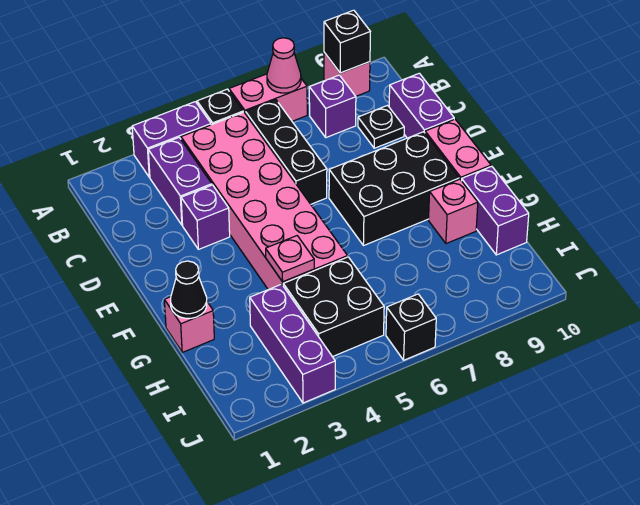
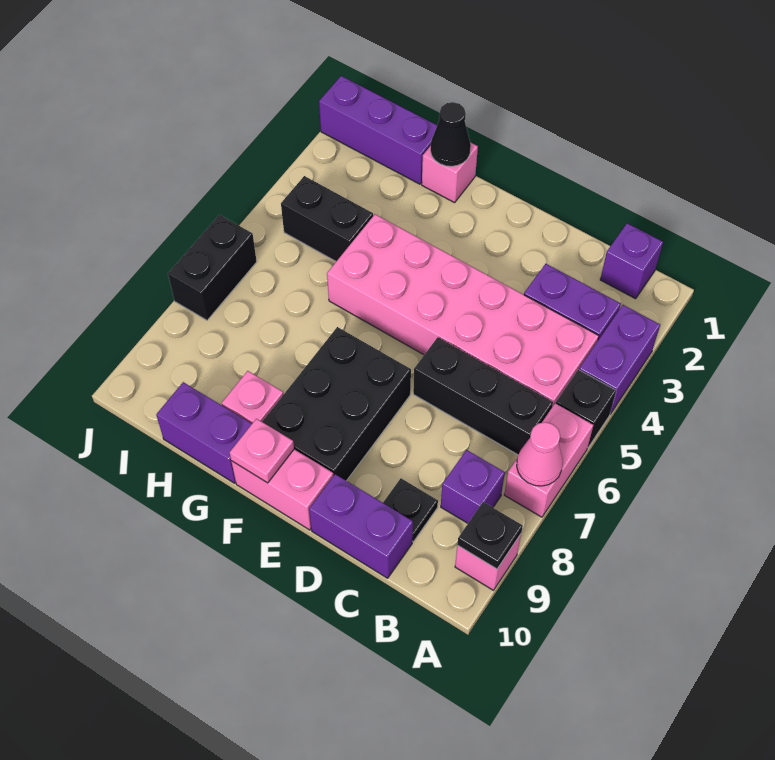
black 1x1 brick [324,10,370,73] -> black 1x1 plate [457,502,523,569]
purple 1x1 brick [181,185,230,249] -> purple 1x1 brick moved to [600,223,663,299]
pink 1x1 plate [266,236,314,282] -> pink 1x1 plate moved to [230,419,294,483]
purple 1x3 brick [250,284,335,403] -> purple 1x3 brick moved to [319,76,437,184]
black 2x2 brick [283,257,384,357] -> black 1x2 brick [281,176,373,261]
black 1x1 brick [386,294,436,360] -> black 1x2 brick [168,215,257,320]

